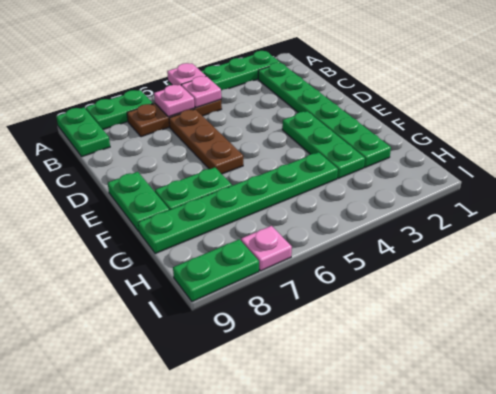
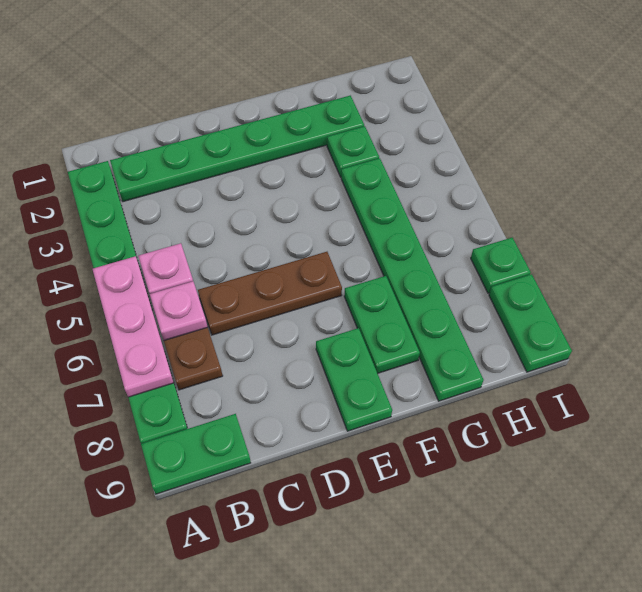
pink 1x1 plate [167,63,206,85] -> pink 1x3 plate [93,256,174,397]
green 1x3 plate [282,111,365,178] -> green 1x1 plate [327,126,379,177]
green 1x2 plate [108,172,169,231] -> green 1x2 plate turned to [316,328,392,431]
pink 1x1 plate [241,226,292,271] -> green 1x1 plate [471,238,531,293]

